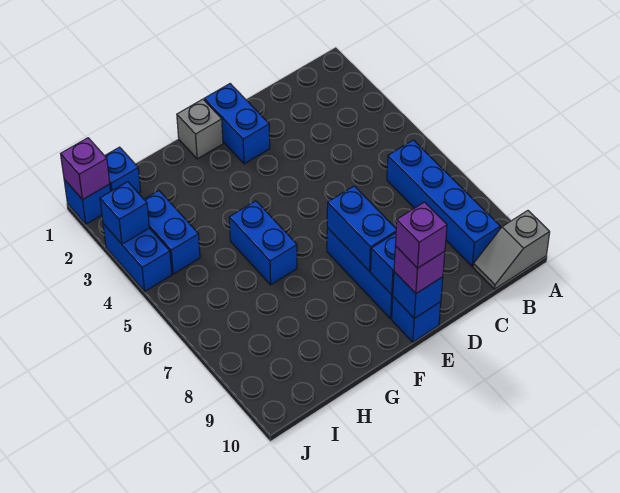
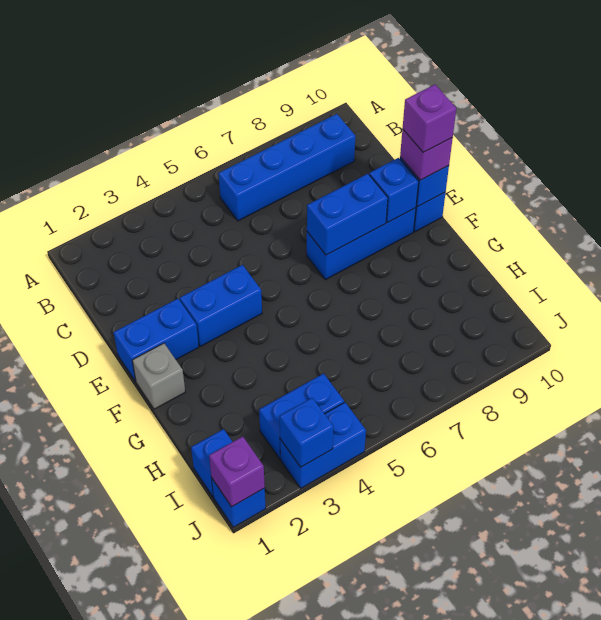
grey 1x2 slope [473,211,550,289] -> none
blue 1x2 brick [229,201,297,285] -> blue 1x2 brick moved to [180,265,262,346]

